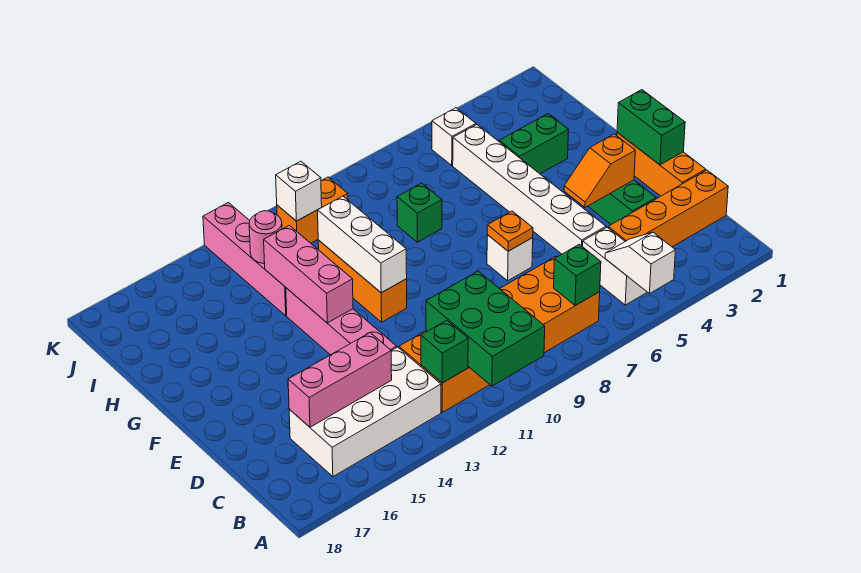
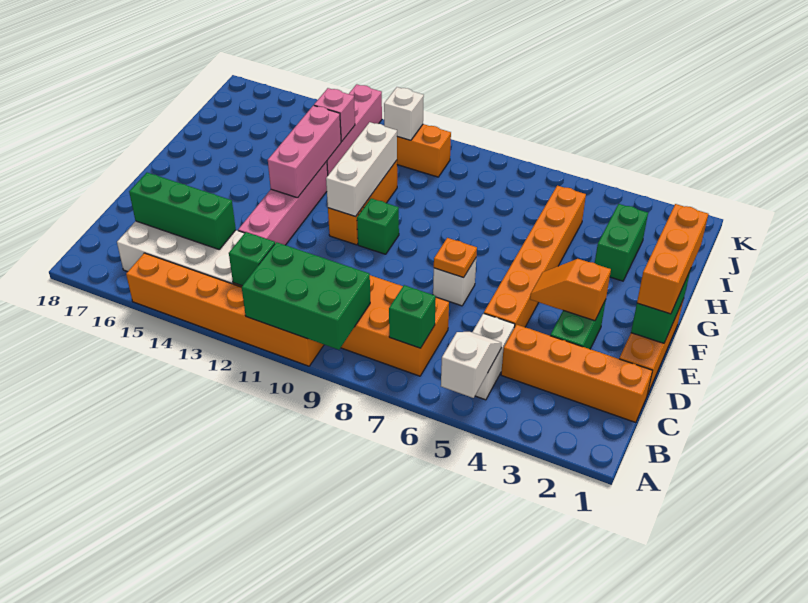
none -> orange 1x6 brick [126,253,324,366]
green 2x3 brick [426,271,545,386] -> green 2x3 brick turned to [242,242,370,350]
pink 1x3 brick [288,333,392,427] -> green 1x3 brick [129,173,236,249]
white 1x6 brick [453,125,606,254] -> orange 1x6 brick [484,186,586,327]
none -> orange 1x3 brick [637,204,708,314]
green 1x2 brick [499,114,568,174] -> green 1x2 brick turned to [595,204,648,281]
green 1x1 brick [397,183,442,242] -> green 1x1 brick moved to [357,198,399,254]
pink 1x1 round brick [249,211,282,264] -> pink 1x1 brick [314,88,355,142]
white 1x1 brick [432,108,476,165] -> none

